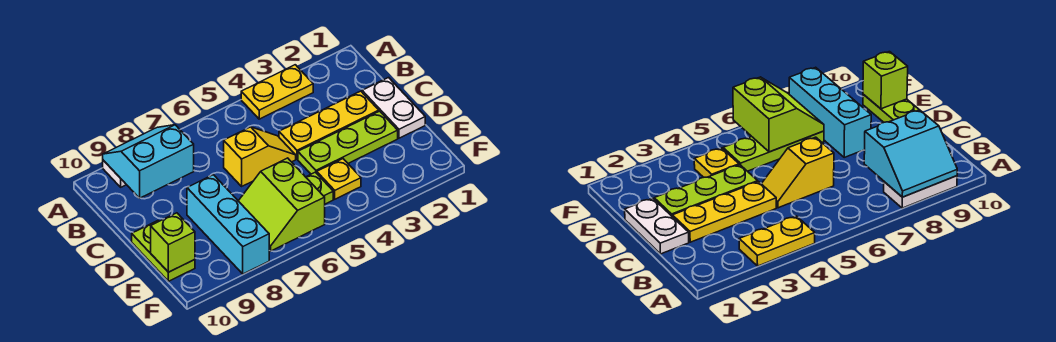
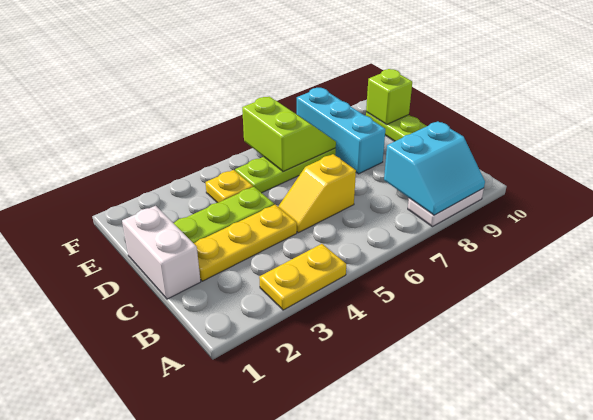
white 1x2 plate [362,78,425,138] -> white 1x2 brick [122,206,201,299]

